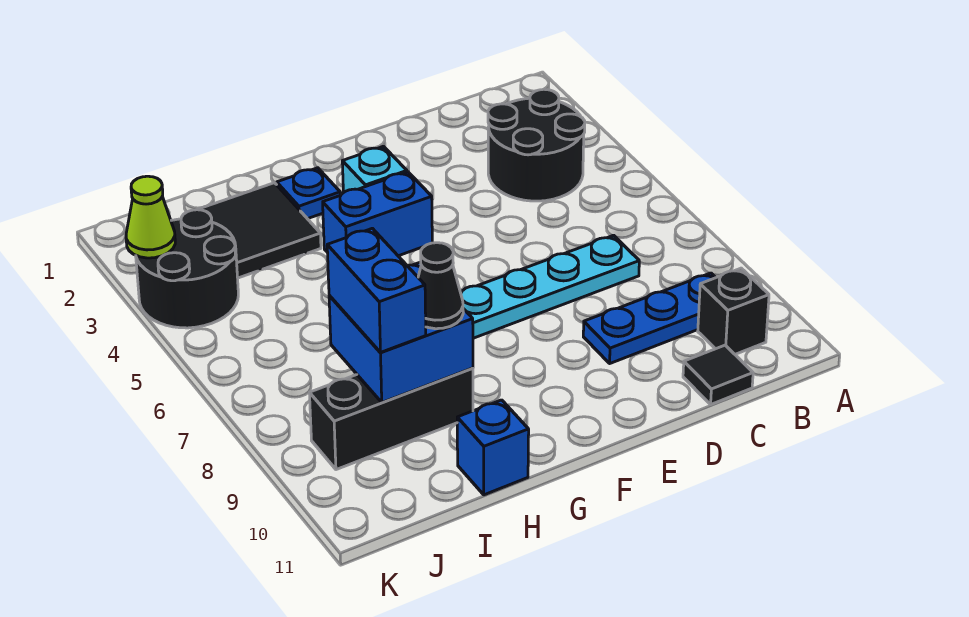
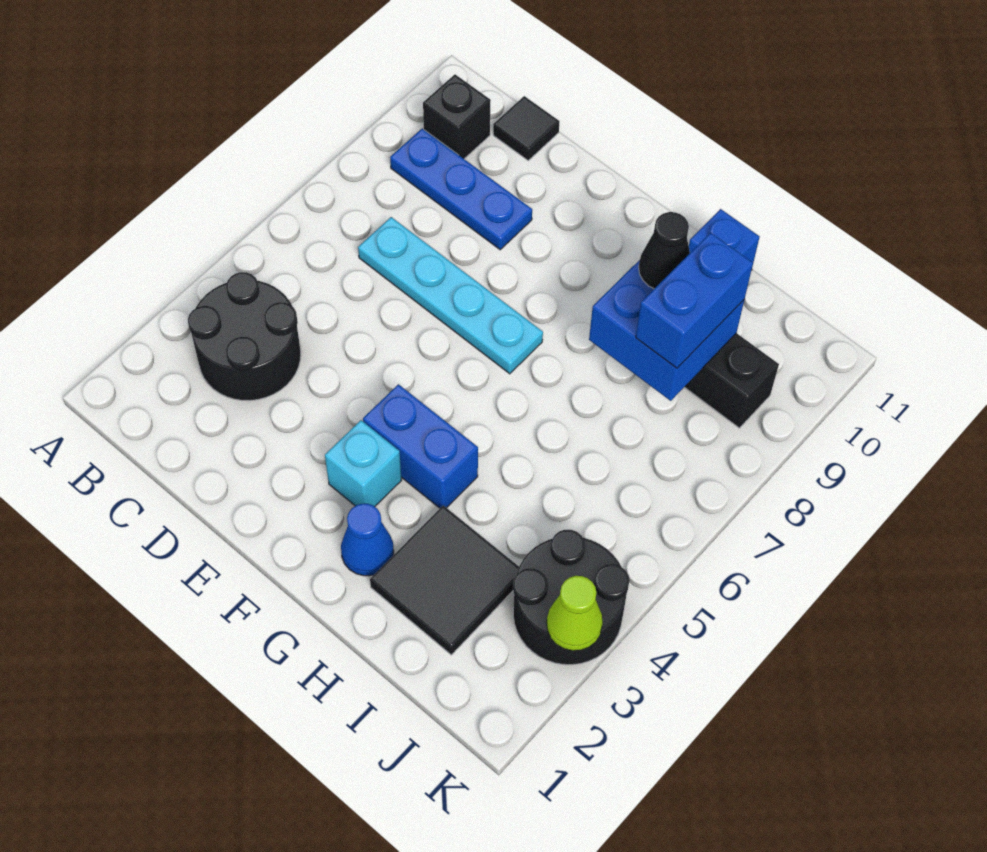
blue 1x1 plate [277,168,340,219] -> blue 1x1 cone [341,504,394,576]

